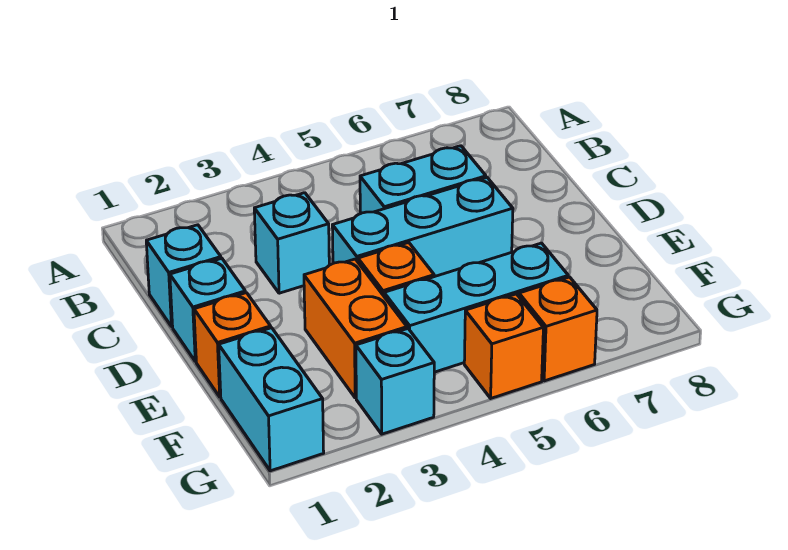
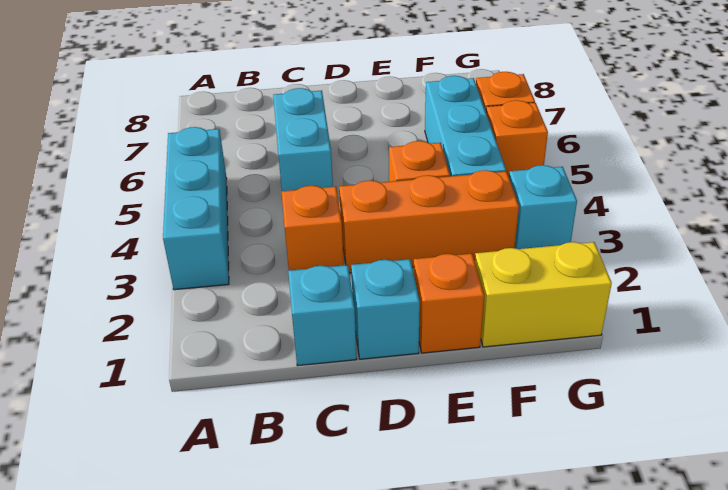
cyan 1x1 brick [254,193,329,293] -> orange 1x1 brick [282,186,344,271]
cyan 1x3 brick [332,178,513,277] -> cyan 1x3 brick moved to [163,127,229,290]
orange 1x2 brick [304,259,407,398] -> orange 1x3 brick [339,170,519,273]
cyan 1x2 brick [219,328,324,471] -> yellow 1x2 brick [475,242,612,347]

